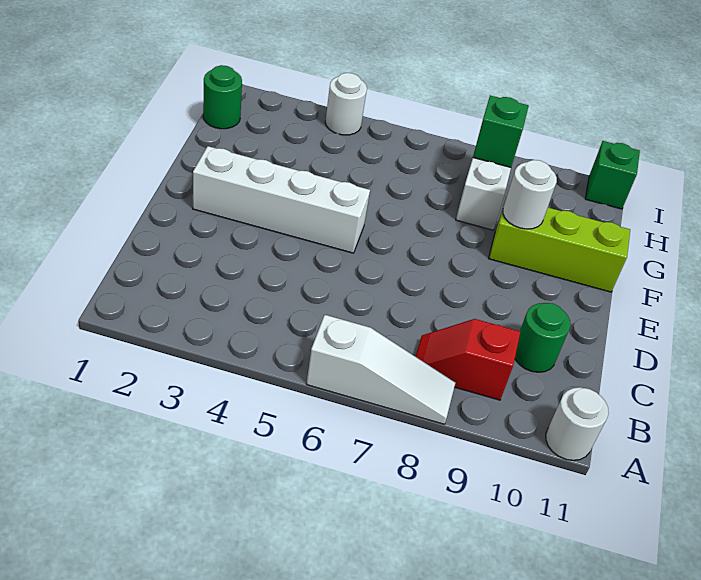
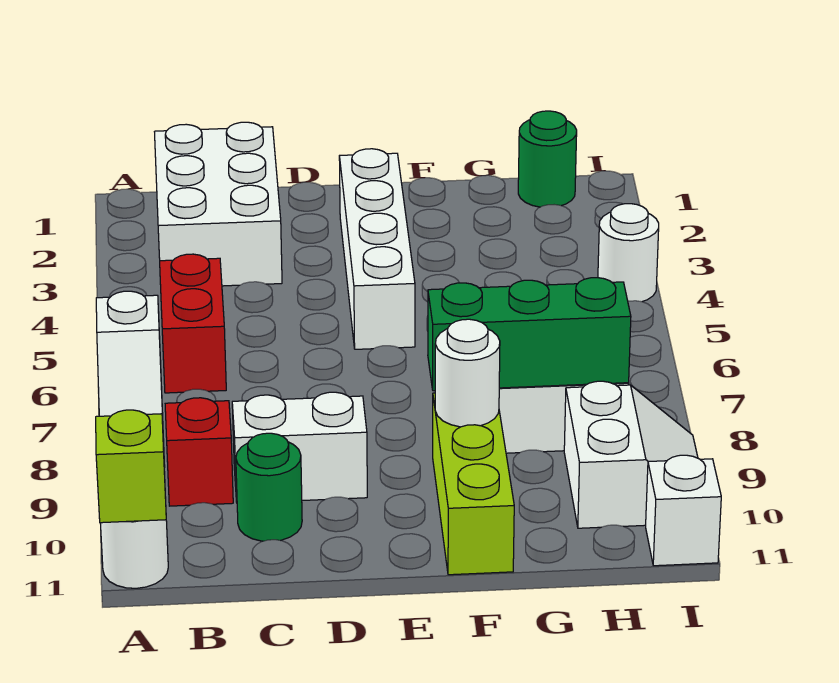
none -> lime 1x1 brick [96,410,166,523]
none -> white 2x3 brick [155,122,282,286]
none -> red 1x2 brick [160,254,226,393]
none -> white 1x2 brick [232,392,367,502]
green 1x1 brick [473,95,529,167] -> green 1x3 brick [428,278,631,391]
none -> white 2x2 slope [564,381,698,528]
green 1x1 brick [585,141,640,209] -> white 1x1 brick [646,455,721,566]

